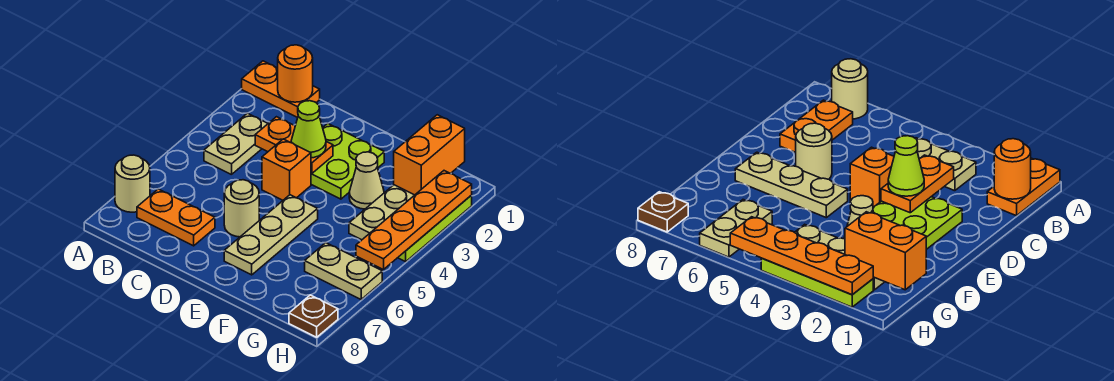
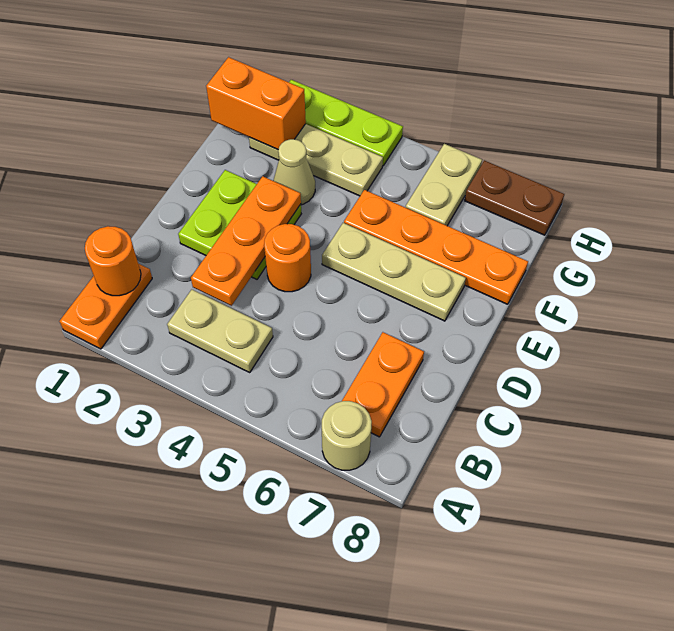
orange 1x2 plate [255,117,333,174] -> orange 1x3 plate [191,176,301,306]
lime 1x1 cone [291,101,326,158] -> none
orange 1x1 brick [262,139,311,200] -> orange 1x1 round brick [264,224,311,292]
tan 1x1 round brick [224,180,259,237] -> none
orange 1x4 plate [356,171,472,270] -> orange 1x4 plate moved to [344,190,528,304]
brown 1x1 plate [289,295,338,337] -> brown 1x2 plate [465,160,564,235]

